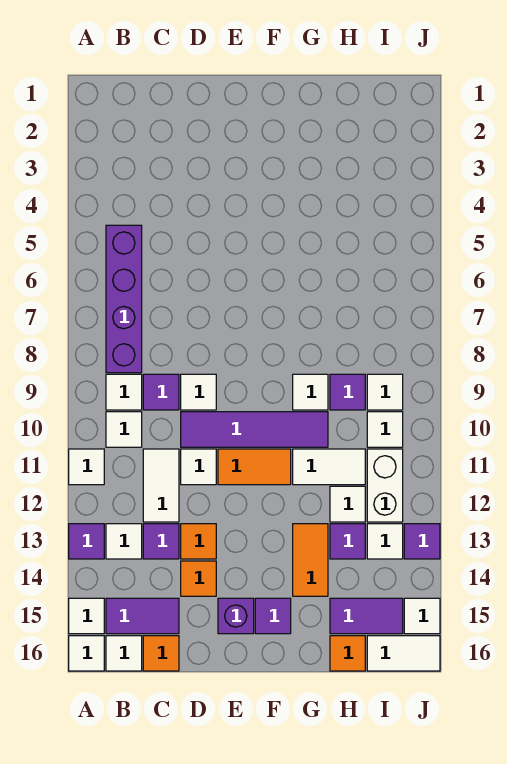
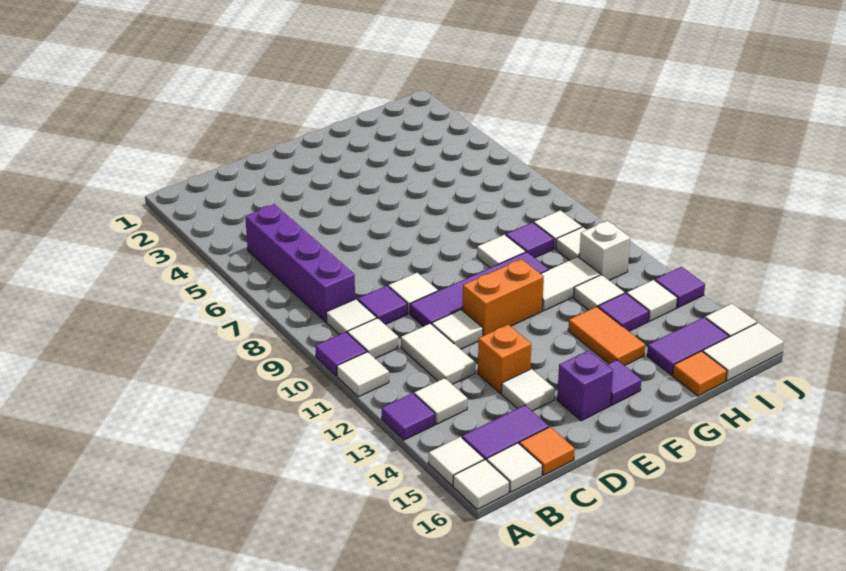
purple 1x1 tile [143,524,179,559] -> purple 1x1 tile moved to [315,332,367,376]
orange 1x1 tile [181,524,216,559] -> orange 1x1 brick [478,325,531,393]
orange 1x1 tile [181,561,216,596] -> white 1x1 tile [502,369,555,411]
orange 1x2 tile [218,449,291,485] -> orange 1x2 brick [463,259,544,336]
white 1x2 brick [367,449,403,522] -> white 1x1 brick [579,221,630,280]

